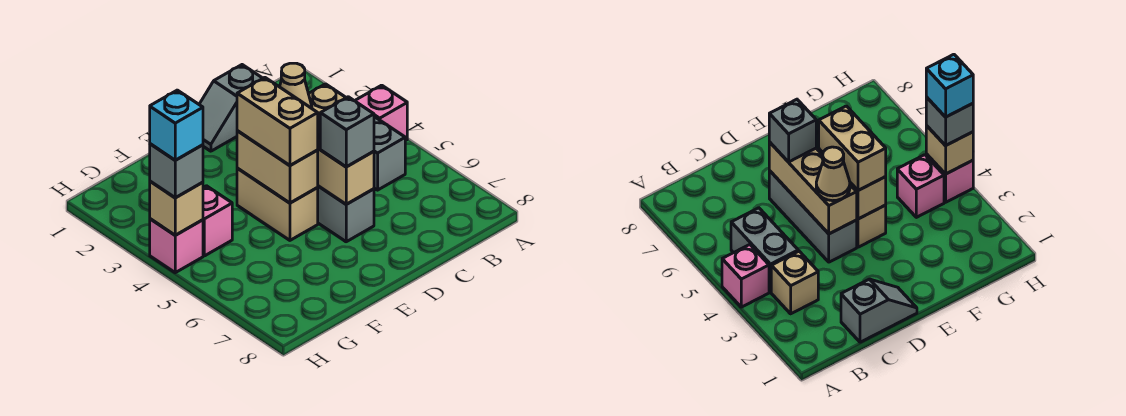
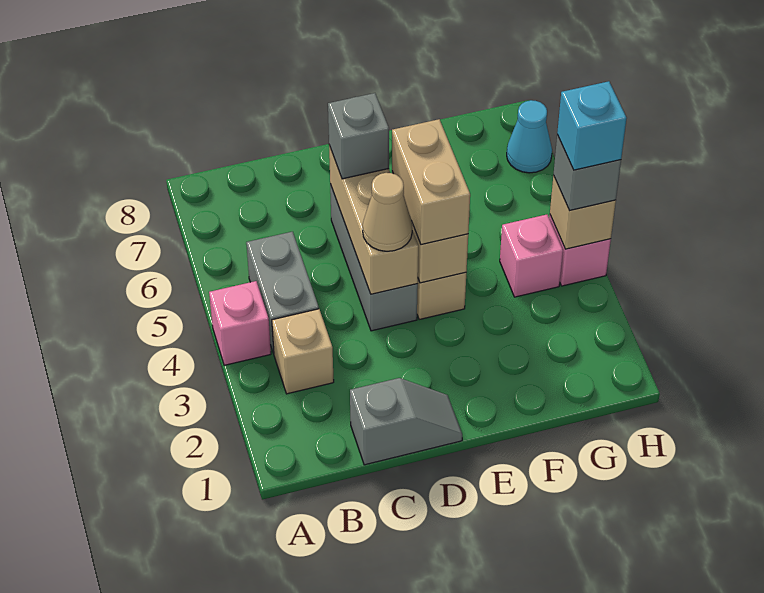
none -> cyan 1x1 cone [507,100,552,173]

